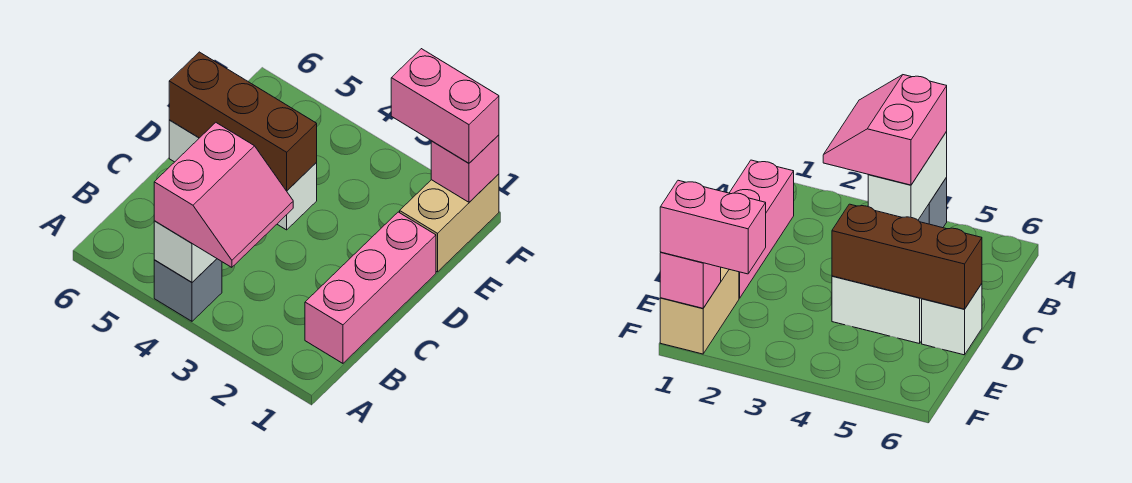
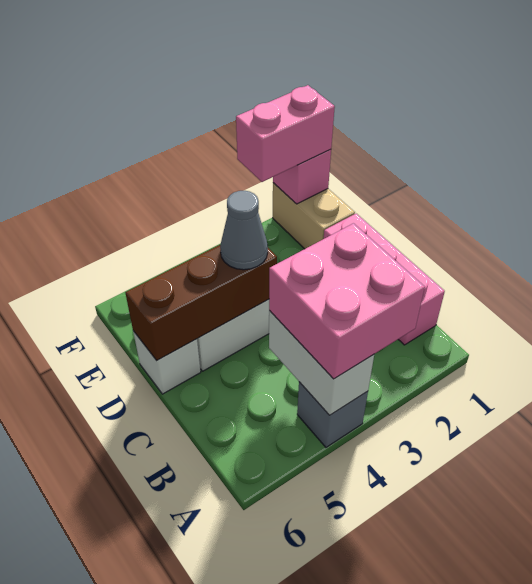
pink 2x2 slope [154,123,293,267] -> pink 2x2 brick [269,223,425,379]
none -> grey 1x1 cone [220,191,268,270]

